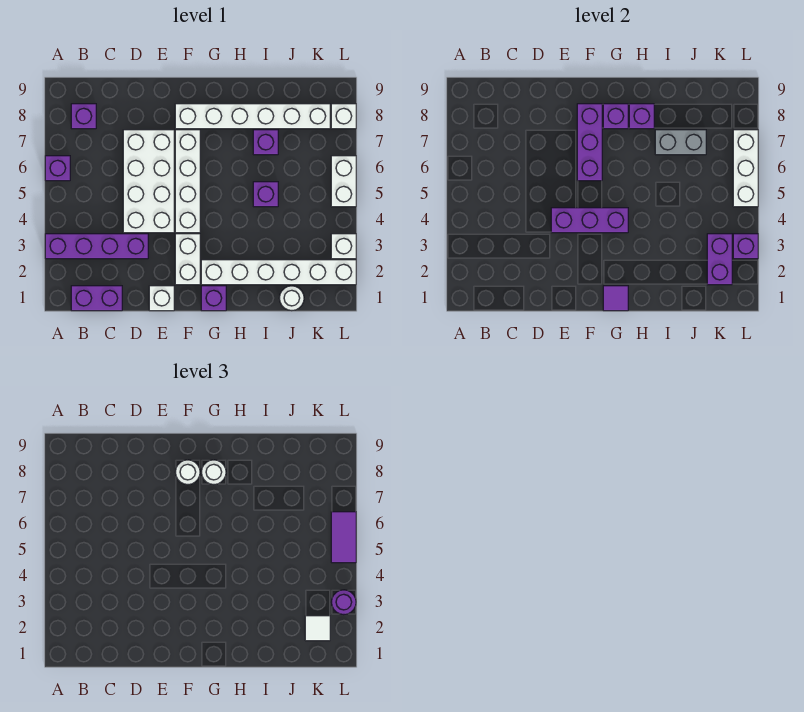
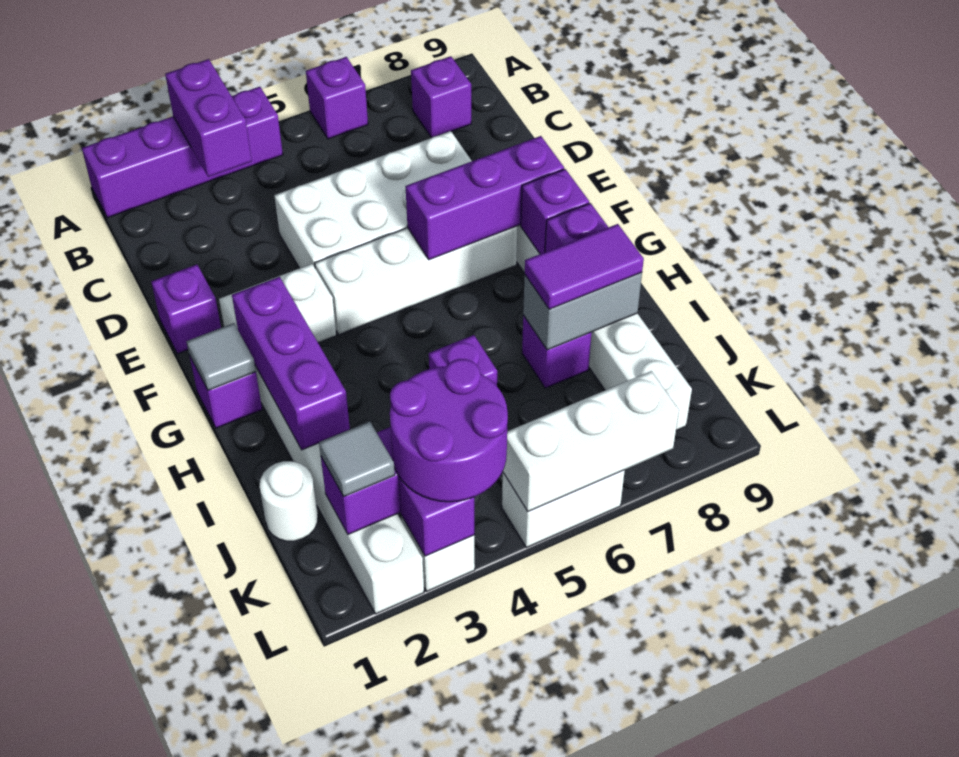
purple 1x4 brick [45,234,148,259] -> purple 1x4 brick turned to [82,87,283,218]
purple 1x2 brick [71,286,122,311] -> purple 1x2 brick moved to [165,59,252,177]
white 1x1 brick [149,286,174,311] -> purple 1x1 brick [151,264,221,354]
purple 1x3 brick [551,208,628,233] -> purple 1x3 brick moved to [232,277,350,450]
white 1x1 round brick [175,460,200,485] -> none
purple 1x1 tile [603,286,628,311] -> grey 1x1 tile [186,323,256,391]
white 1x1 round brick [201,460,226,485] -> none
grey 1x2 brick [655,130,706,155] -> grey 1x2 brick turned to [523,272,642,350]
white 1x1 tile [305,616,330,641] -> grey 1x1 tile [319,422,395,497]
purple 1x1 round brick [331,590,356,615] -> purple 2x2 round brick [390,359,508,502]
purple 1x2 tile [331,512,356,563] -> purple 1x2 tile moved to [525,224,644,309]
white 1x1 brick [331,104,356,129] -> none

